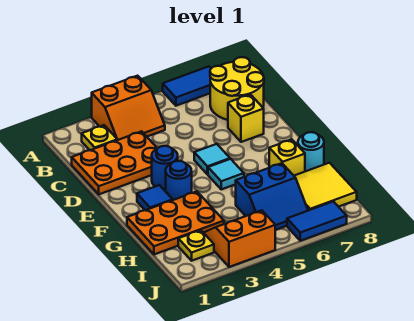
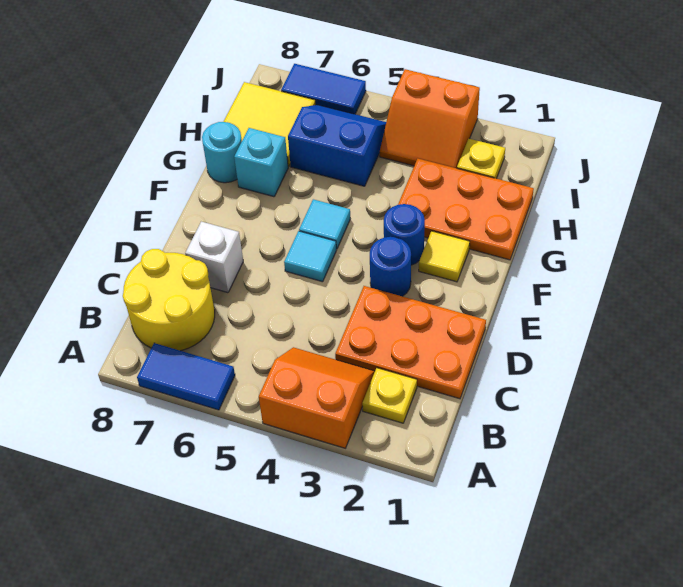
yellow 1x1 brick [228,94,264,142] -> white 1x1 brick [185,222,243,293]
blue 1x1 tile [137,185,173,210] -> yellow 1x1 tile [419,231,470,282]
yellow 1x1 brick [269,139,305,176] -> cyan 1x1 brick [234,128,288,197]

